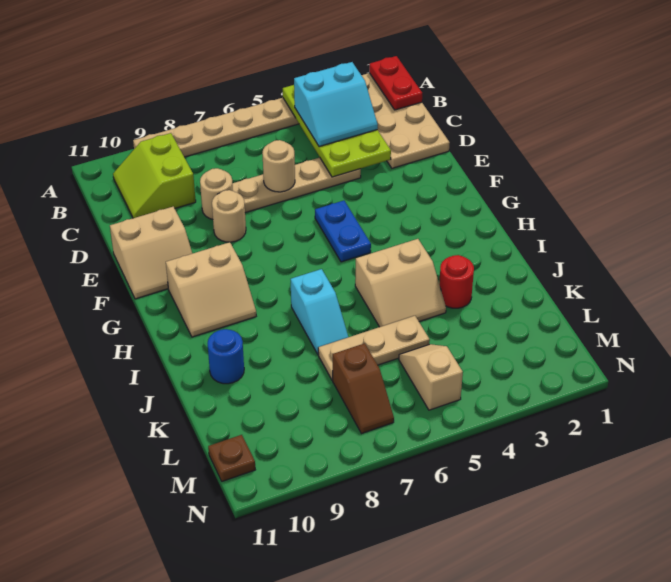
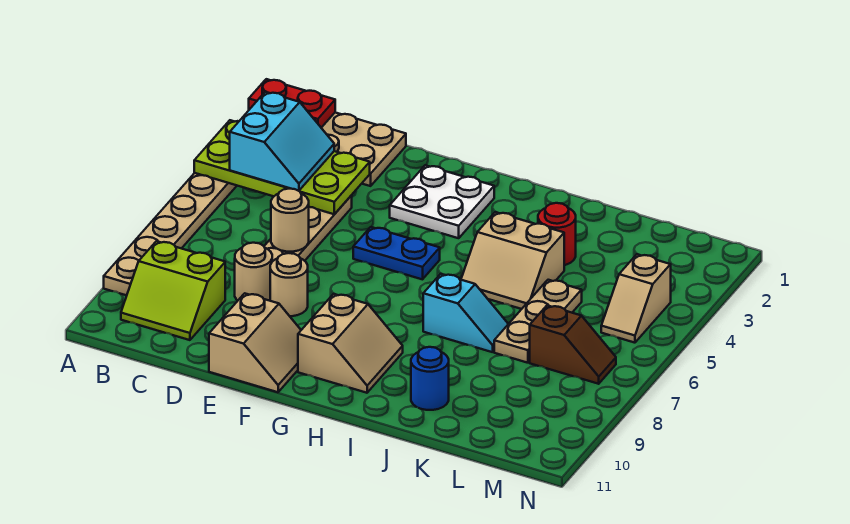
none -> white 2x2 plate [390,165,494,238]
tan 2x2 slope [355,239,446,327] -> tan 2x2 slope turned to [461,212,564,309]
tan 1x2 slope [399,344,463,410] -> tan 1x2 slope turned to [601,254,671,343]
brown 1x1 plate [208,435,255,481] -> none

